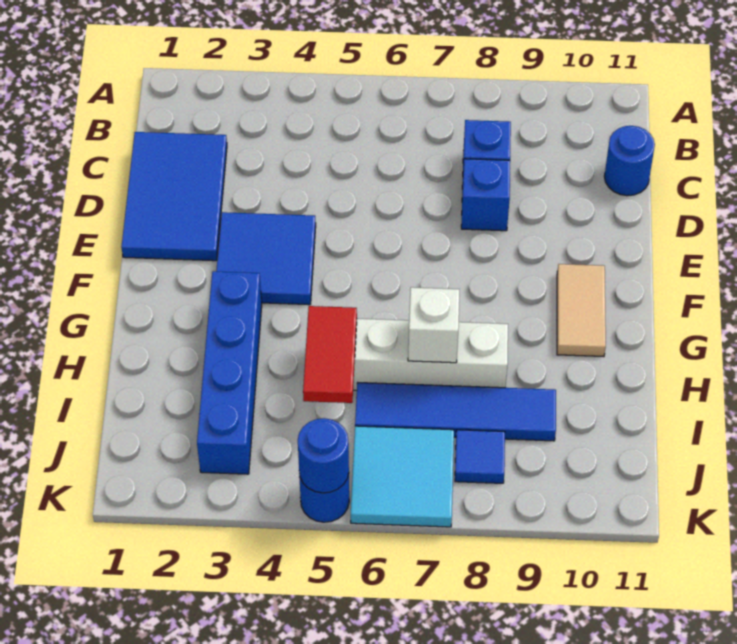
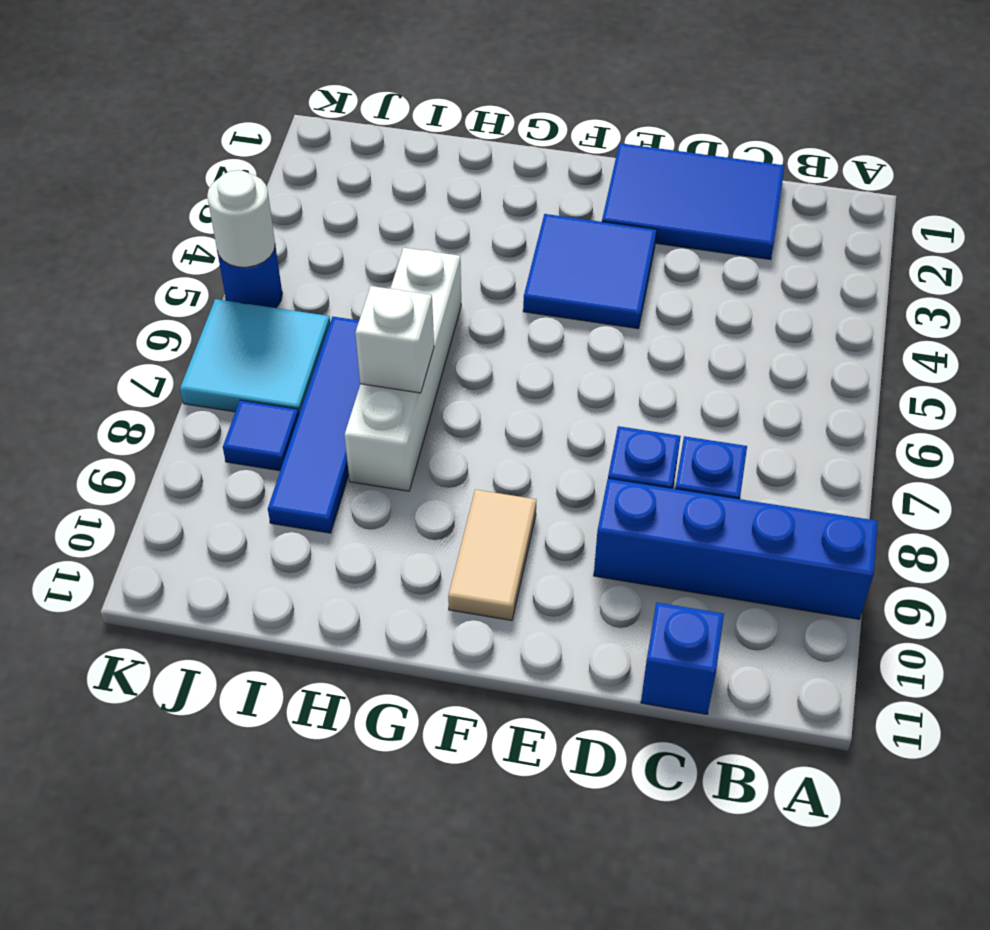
blue 1x1 round brick [604,126,655,196] -> blue 1x1 brick [641,603,724,714]
tan 1x2 tile [557,264,606,356] -> tan 1x2 tile turned to [448,490,536,620]
blue 1x4 brick [197,271,262,474] -> blue 1x4 brick moved to [594,479,878,619]
red 1x2 tile [303,306,357,403] -> none
blue 1x1 round brick [298,418,349,493] -> white 1x1 round brick [207,170,275,267]

